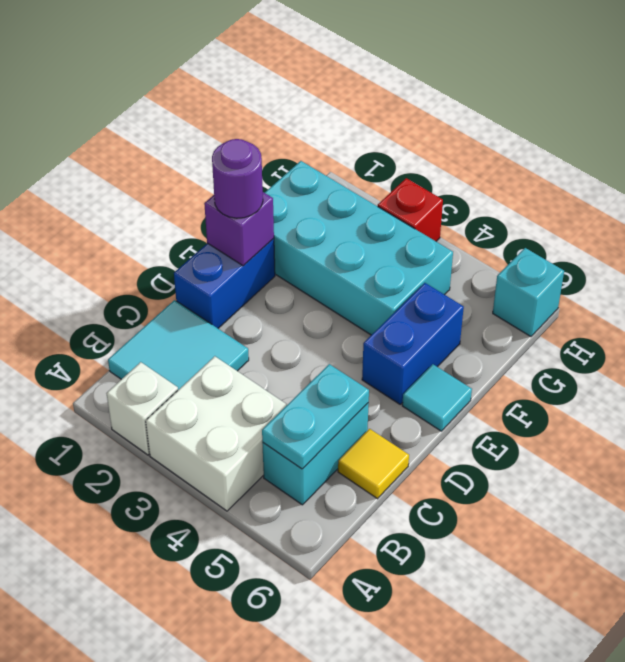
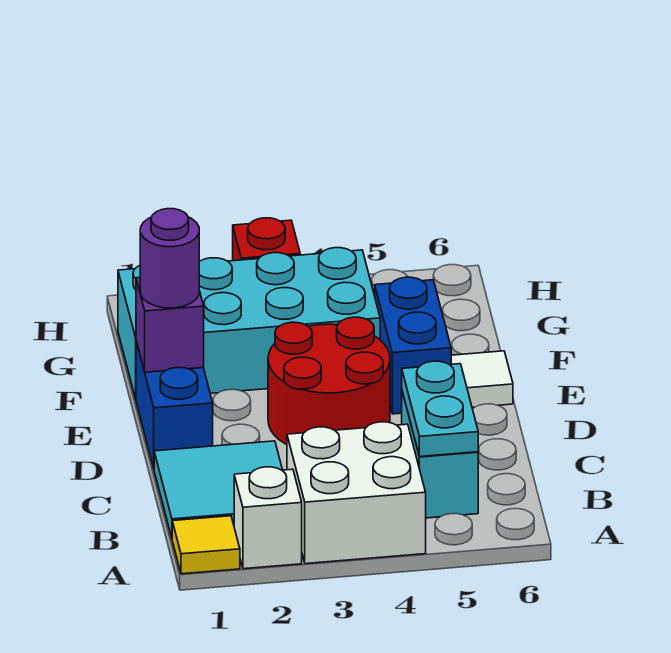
yellow 1x1 tile [338,429,409,499] -> yellow 1x1 tile moved to [172,516,240,574]
none -> red 2x2 round brick [268,317,390,445]
cyan 1x1 tile [402,364,472,431] -> white 1x1 tile [451,351,513,407]
cyan 1x1 brick [493,248,564,337] -> none

